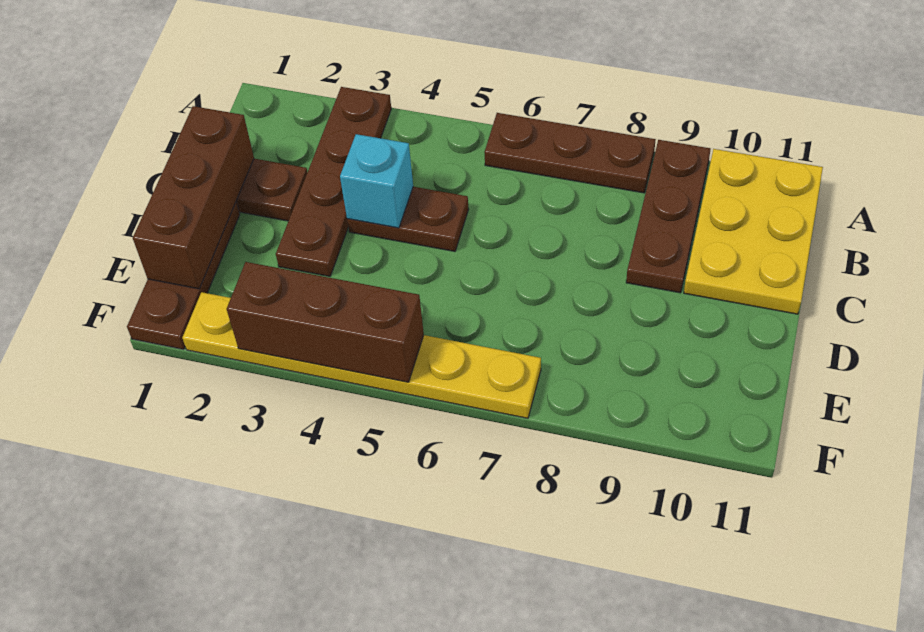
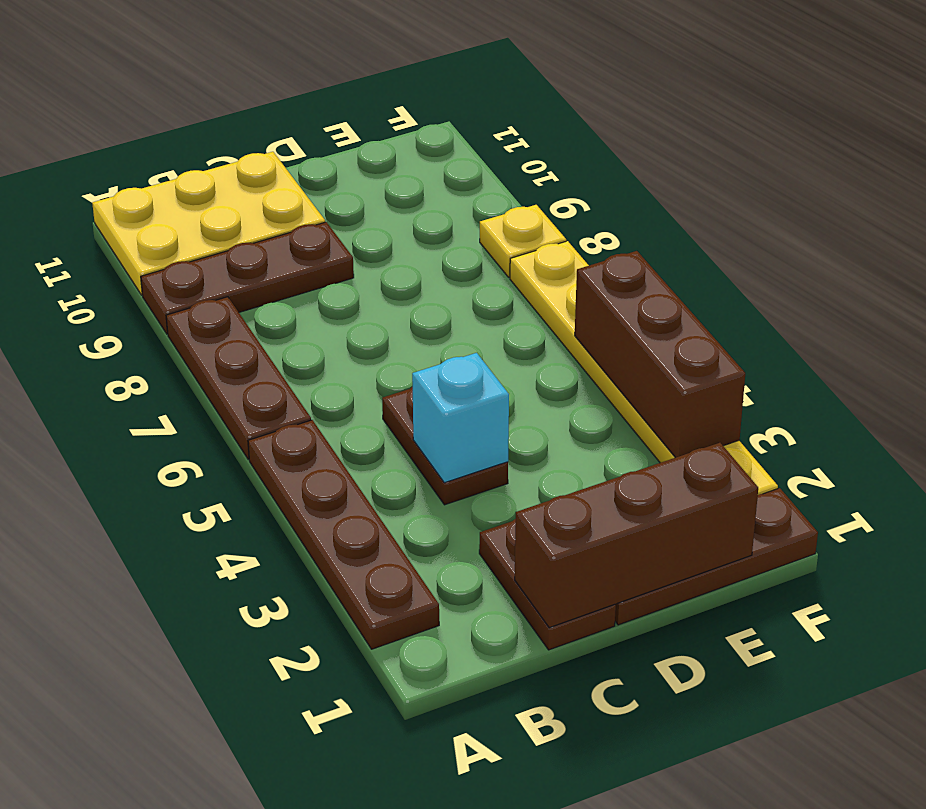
brown 1x4 plate [276,87,391,276] -> brown 1x4 plate turned to [248,420,439,649]
none -> yellow 1x1 plate [480,205,566,277]

